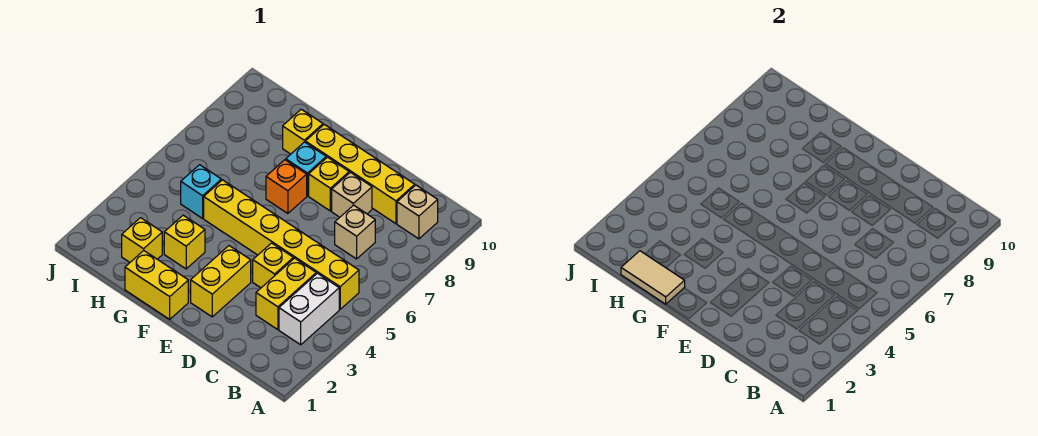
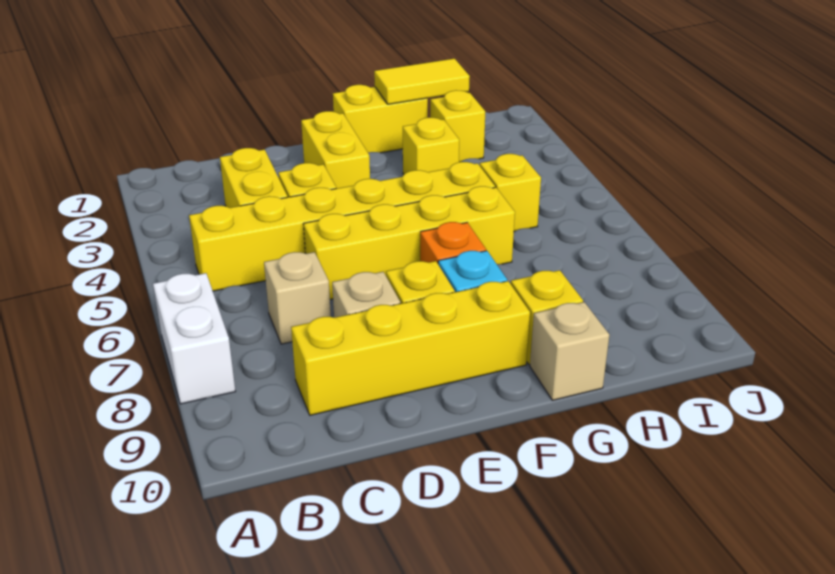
white 1x2 brick [279,273,339,345] -> white 1x2 brick moved to [153,273,235,404]
tan 1x1 brick [397,185,438,239] -> tan 1x1 brick moved to [530,302,609,400]
none -> yellow 1x4 brick [303,186,515,300]
tan 1x2 tile [621,251,685,304] -> yellow 1x2 tile [374,59,470,104]
cyan 1x1 brick [181,165,221,218] -> yellow 1x1 brick [480,154,541,231]

